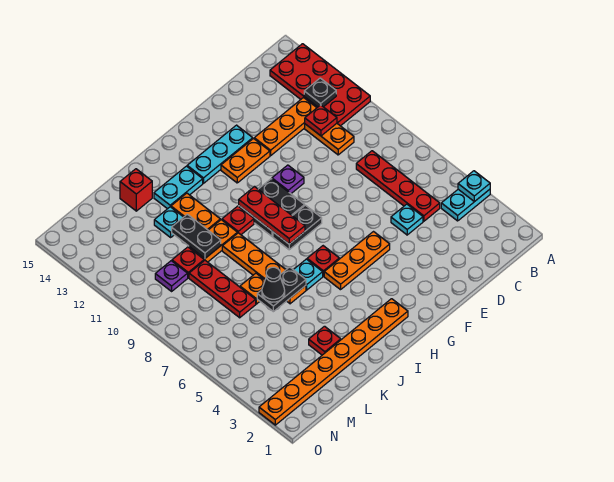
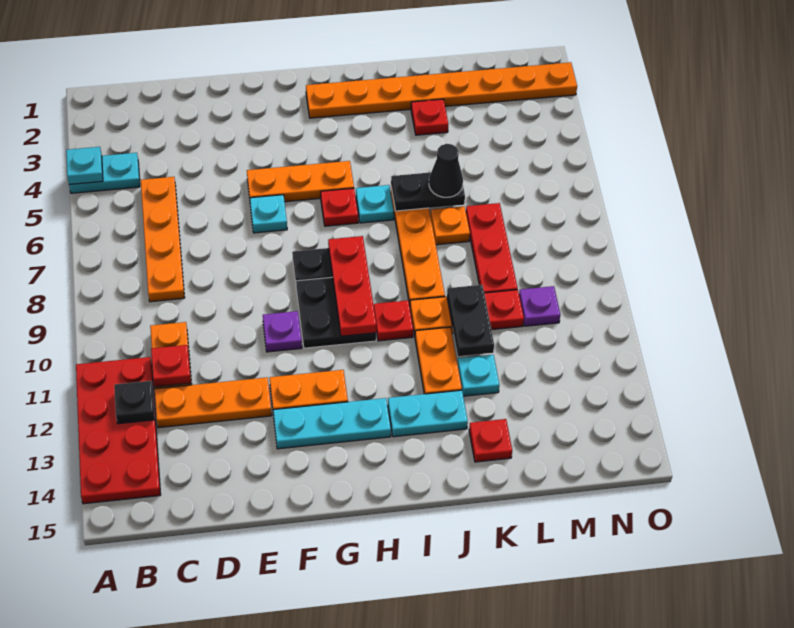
red 1x4 plate [356,151,440,221] -> orange 1x4 plate [141,177,185,302]
cyan 1x1 plate [391,204,423,235] -> cyan 1x1 plate moved to [250,195,287,233]
red 1x1 brick [120,169,152,211] -> red 1x1 plate [469,419,512,462]

